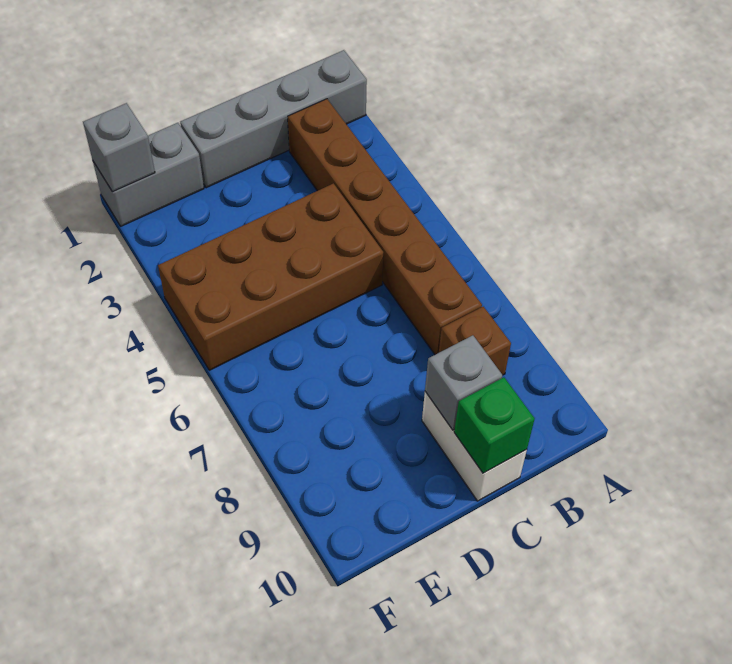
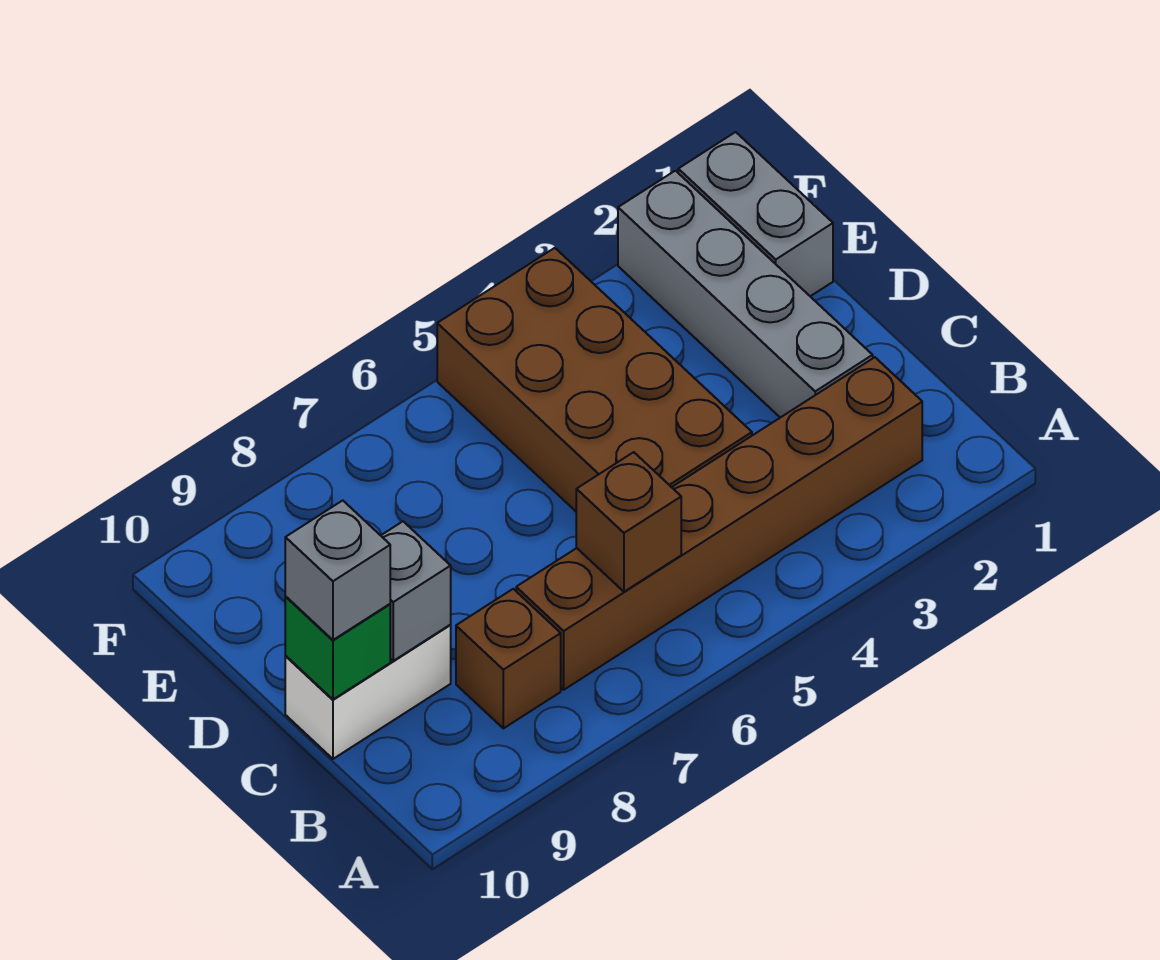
grey 1x4 brick [180,50,367,188] -> grey 1x4 brick moved to [618,171,873,418]
none -> brown 1x1 brick [576,452,681,592]
grey 1x1 brick [83,103,155,192] -> grey 1x1 brick moved to [285,500,390,640]

